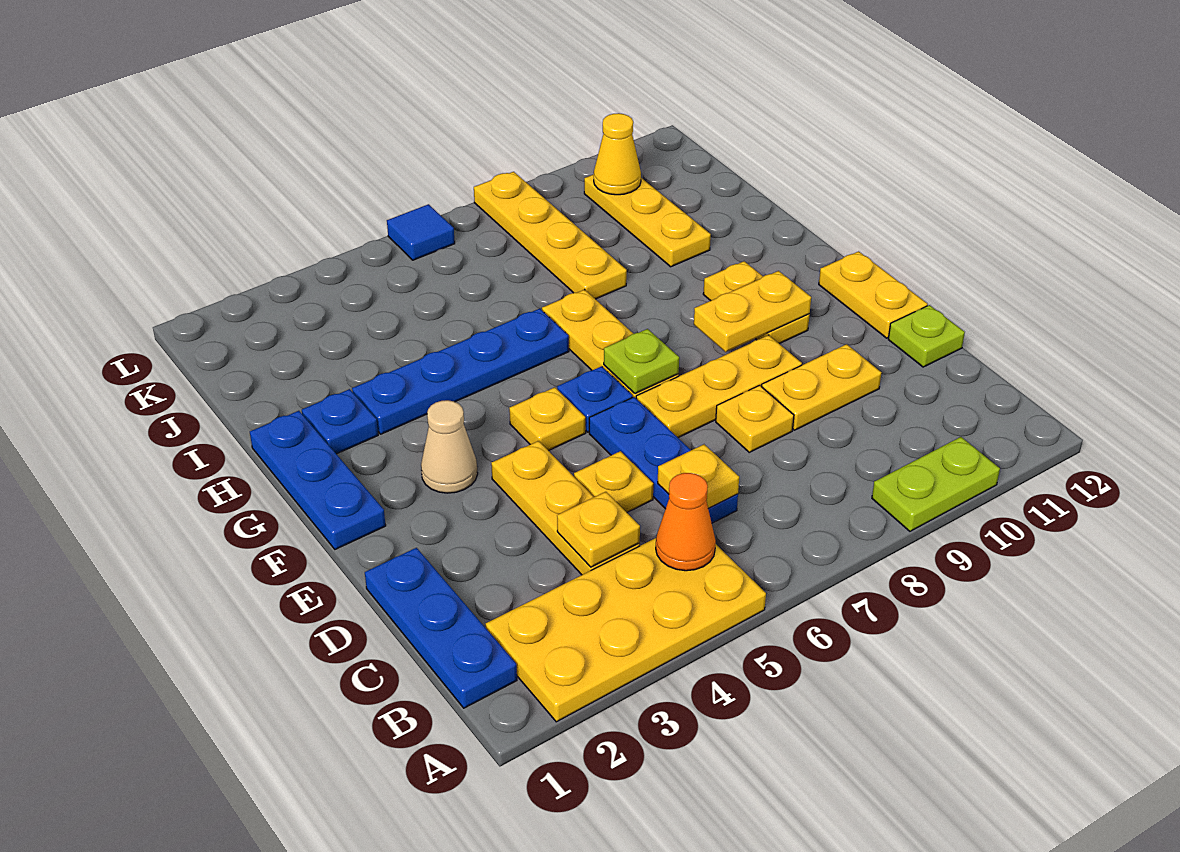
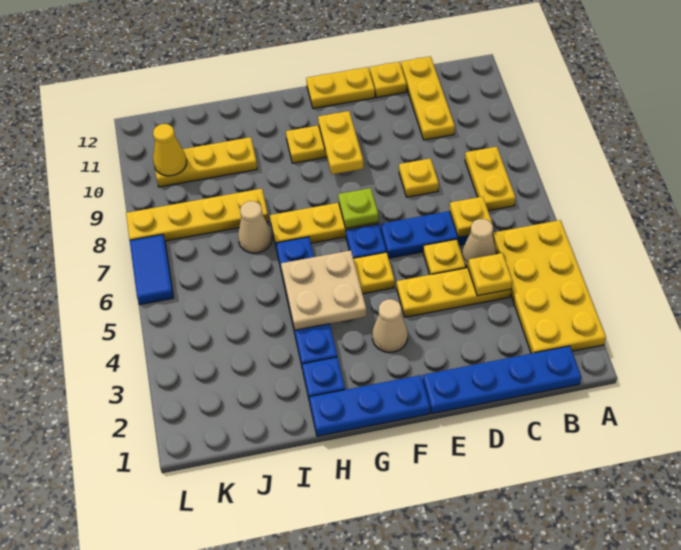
lime 1x2 plate [872,437,1000,531] -> none
blue 1x3 plate [365,548,517,708] -> blue 1x4 plate [423,346,581,413]
orange 1x1 cone [656,473,716,571] -> none
none -> tan 1x1 cone [462,219,496,268]
yellow 1x2 plate [762,344,881,430] -> yellow 1x2 plate moved to [465,147,516,211]
lime 1x1 plate [888,305,965,367] -> yellow 1x1 plate [370,62,407,97]
yellow 1x3 plate [636,335,802,438] -> yellow 1x3 plate moved to [401,56,455,140]
none -> tan 2x2 plate [281,250,366,330]
none -> tan 1x1 cone [238,201,272,253]
blue 1x1 tile [387,204,455,260] -> blue 1x2 tile [130,234,174,305]

